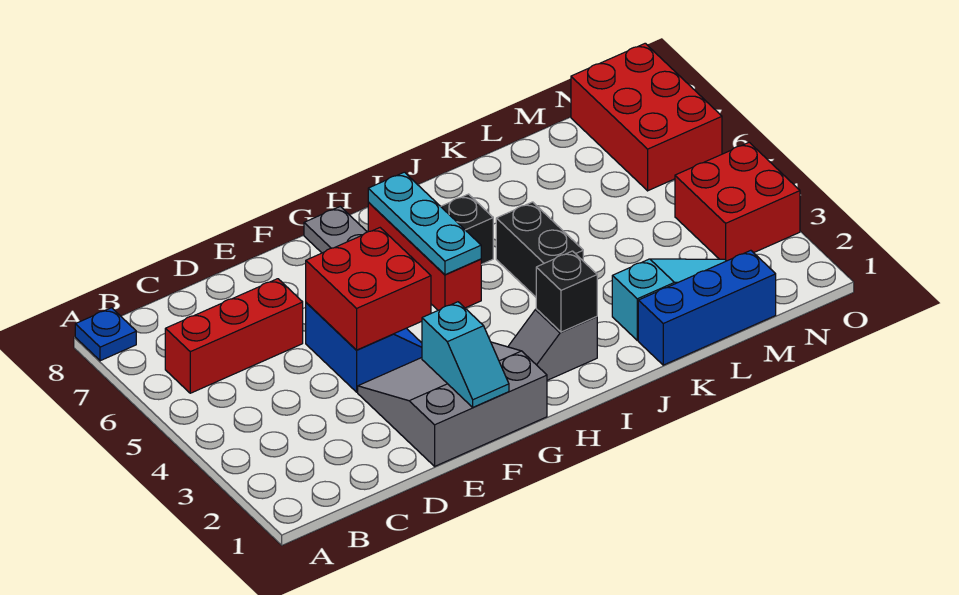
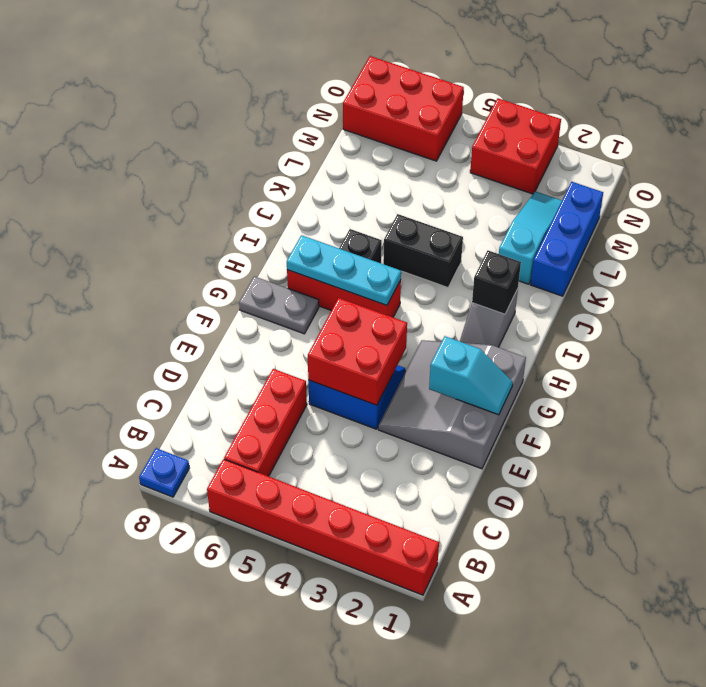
none -> red 1x6 brick [207,459,439,595]

